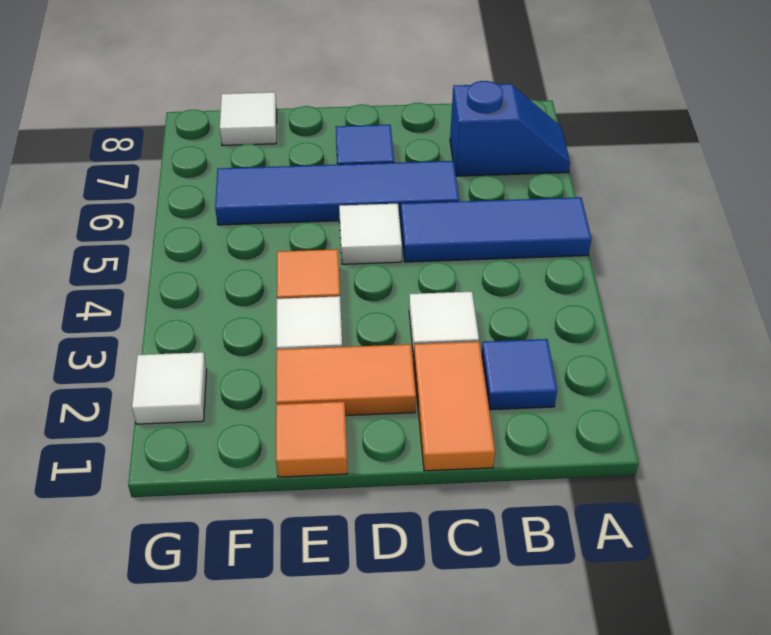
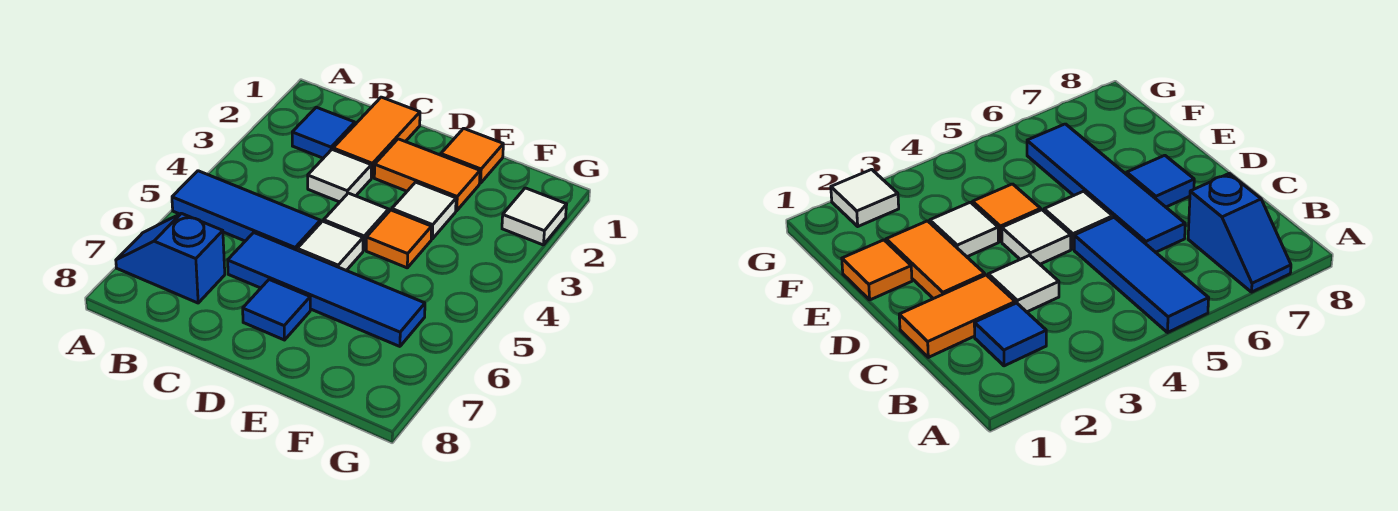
white 1x1 tile [220,92,277,146] -> white 1x1 tile moved to [324,193,389,250]

